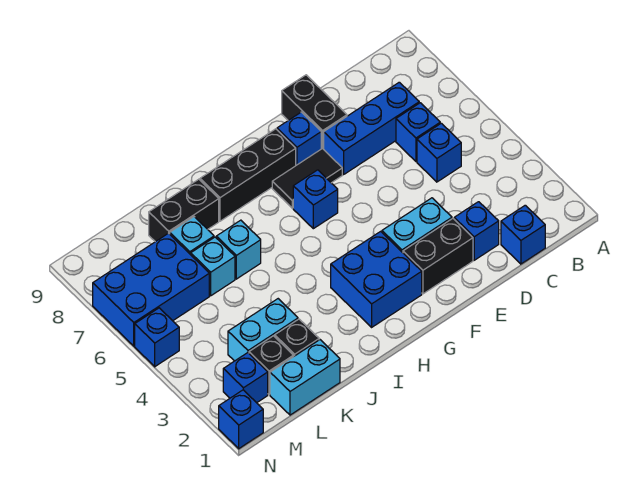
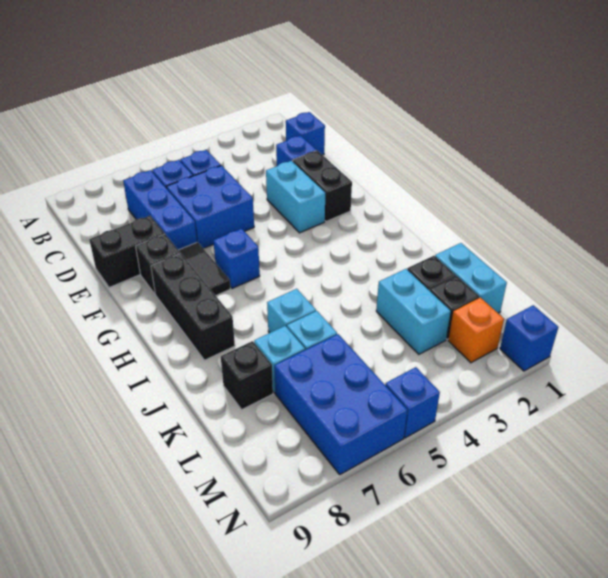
blue 1x1 brick [277,112,321,165] -> black 1x1 brick [136,234,180,295]
blue 2x2 brick [331,231,422,327] -> blue 2x2 brick moved to [166,165,254,248]
black 1x2 brick [149,179,219,242] -> black 1x1 brick [221,341,273,409]
blue 1x1 brick [223,353,268,403] -> orange 1x1 brick [448,297,504,363]

